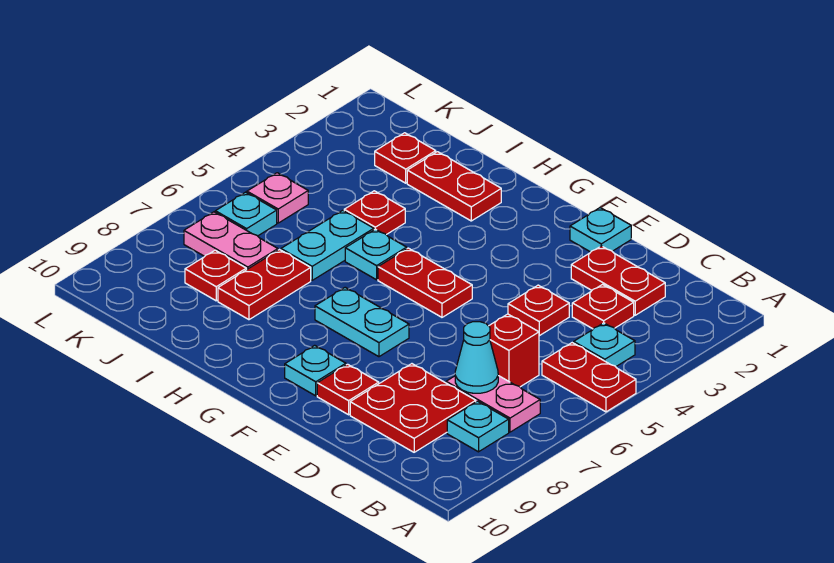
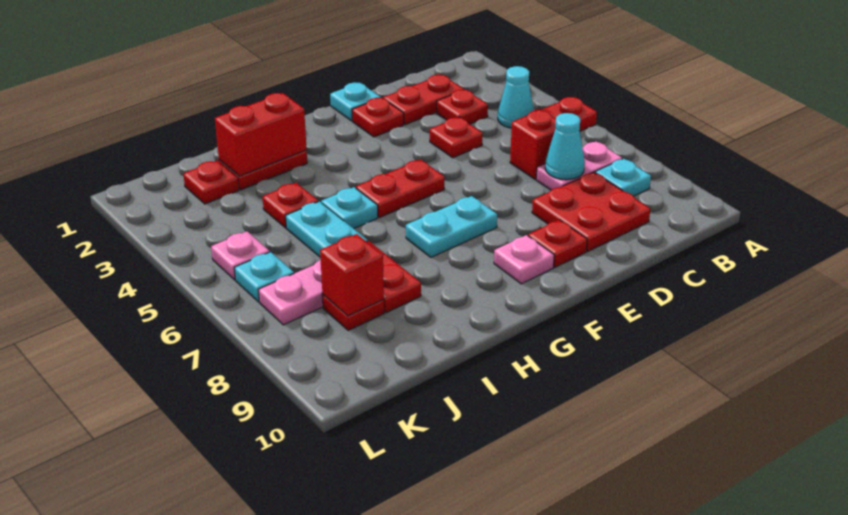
cyan 1x1 plate [574,323,635,367] -> cyan 1x1 cone [498,66,534,128]
none -> red 1x1 plate [352,98,404,137]
cyan 1x1 plate [285,345,346,396] -> pink 1x1 plate [494,235,554,284]
none -> red 1x2 brick [215,93,307,176]
none -> red 1x1 brick [320,234,384,316]

